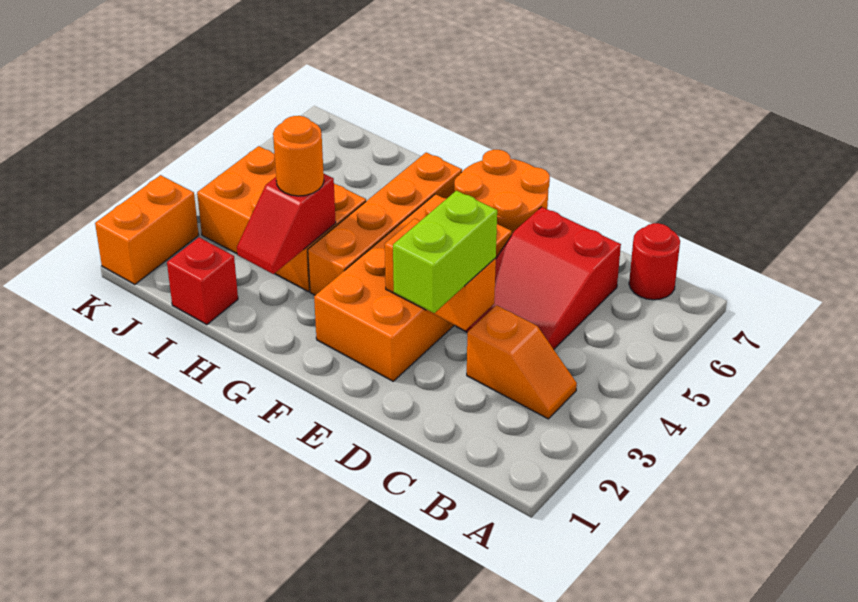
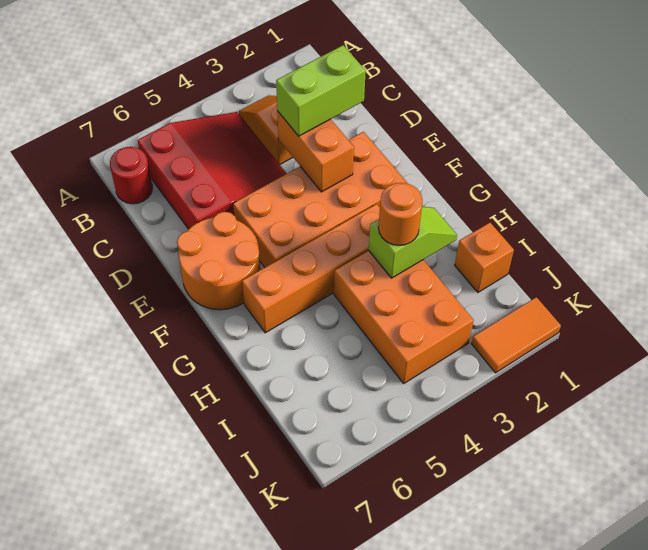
red 2x3 slope [456,207,621,349] -> red 3x3 slope [137,112,287,229]
red 1x2 slope [237,174,336,274] -> lime 1x2 slope [369,207,457,278]
red 1x1 brick [167,238,238,325] -> orange 1x1 brick [455,223,514,292]
orange 1x2 brick [95,175,199,284] -> orange 1x2 tile [471,297,561,373]

